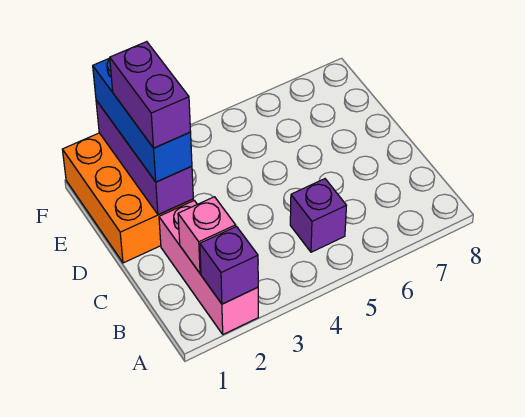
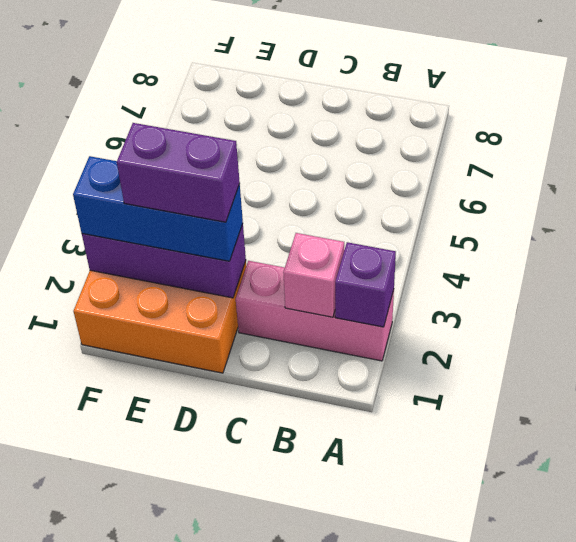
purple 1x1 brick [290,179,346,252] -> none

